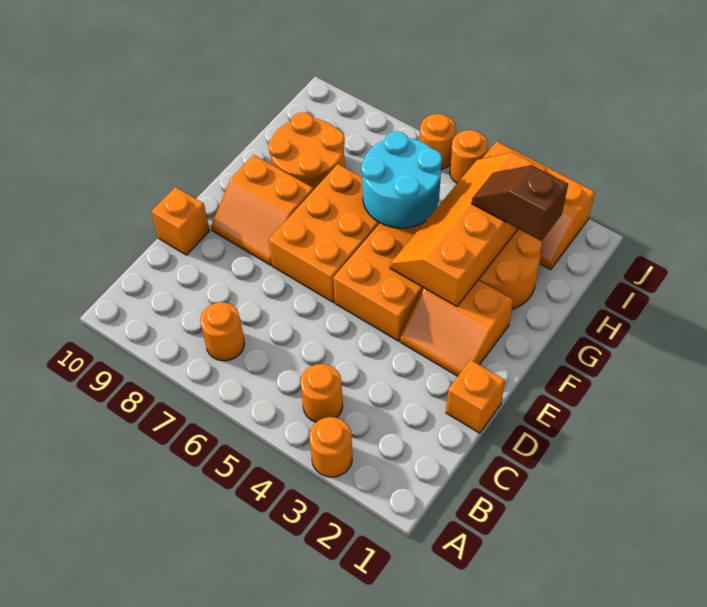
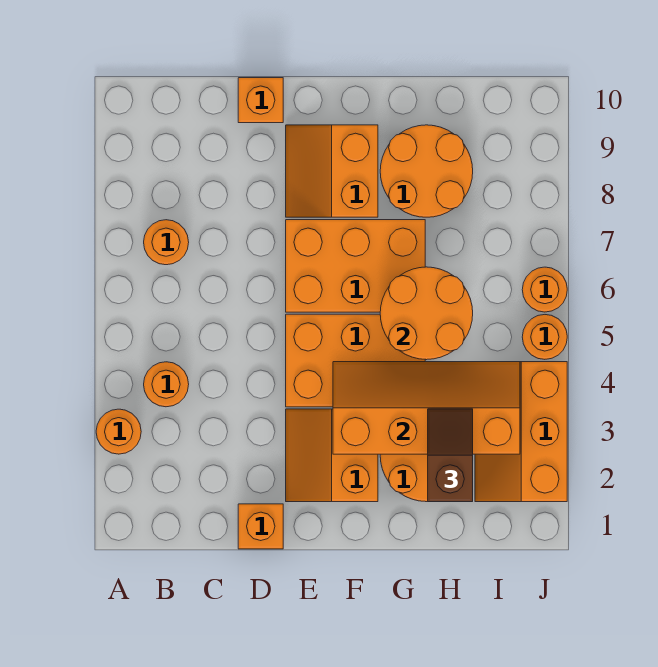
cyan 2x2 round brick [361,131,442,228] -> orange 2x2 round brick [380,267,473,360]

